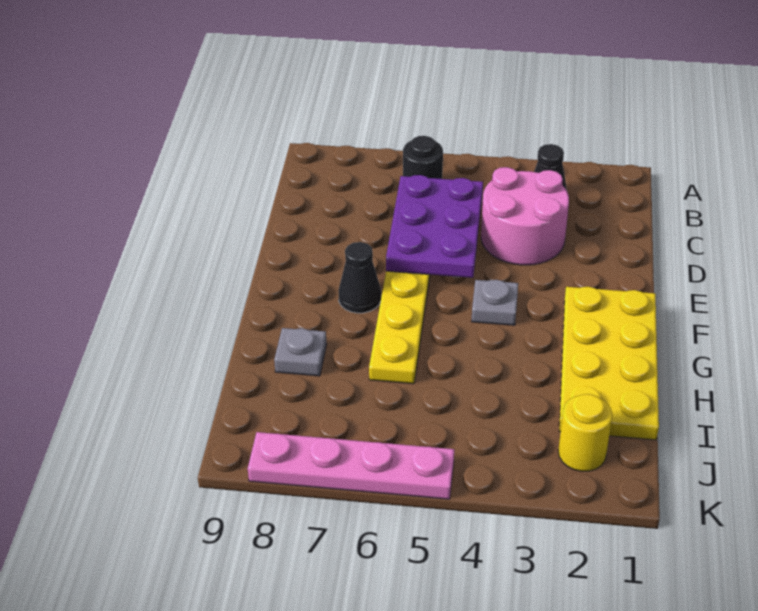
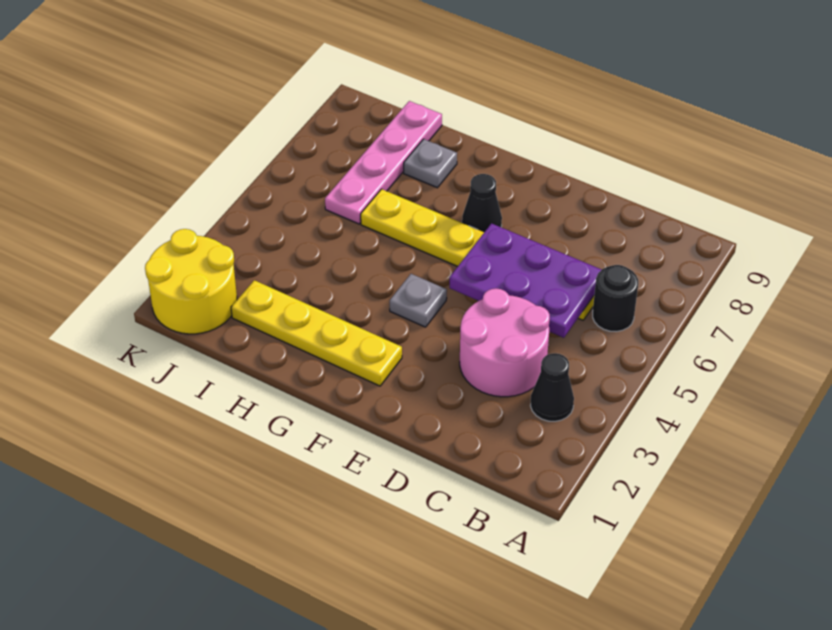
yellow 2x4 plate [559,287,659,440] -> yellow 1x4 plate [231,280,402,386]
yellow 1x1 round brick [558,394,612,471] -> yellow 2x2 round brick [145,229,237,334]
pink 1x4 plate [248,432,454,499] -> pink 1x4 plate moved to [325,101,442,224]

